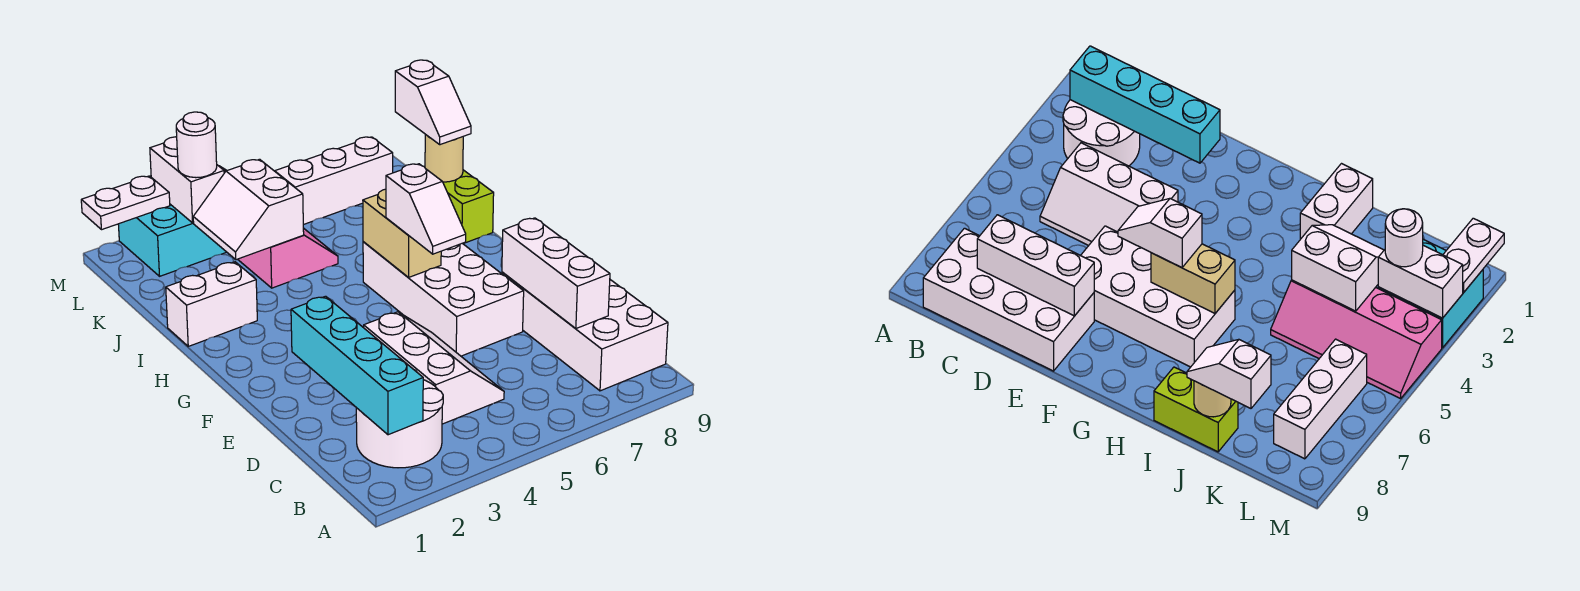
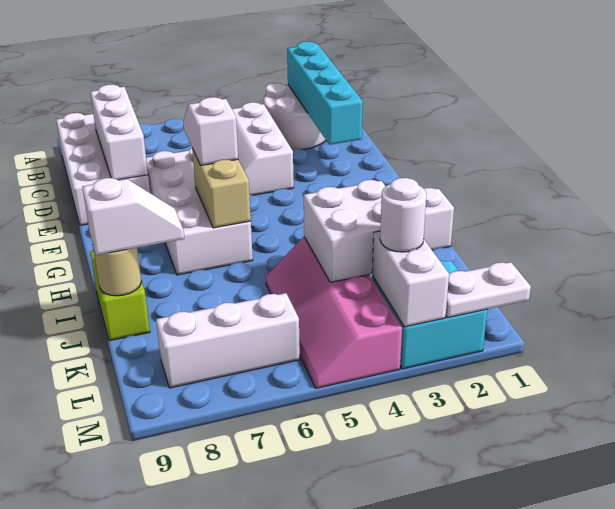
white 2x2 slope [193,159,304,260] -> white 2x2 brick [304,180,386,282]
white 1x2 slope [395,60,471,145] -> white 1x2 slope turned to [82,178,184,255]

